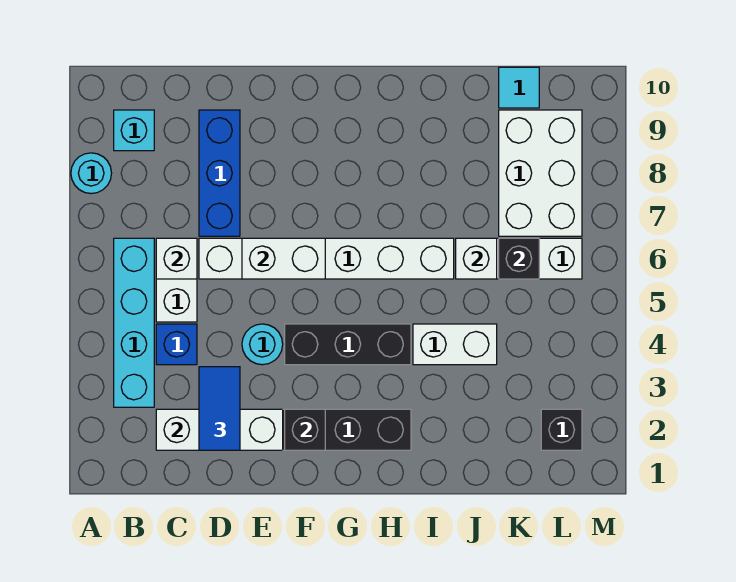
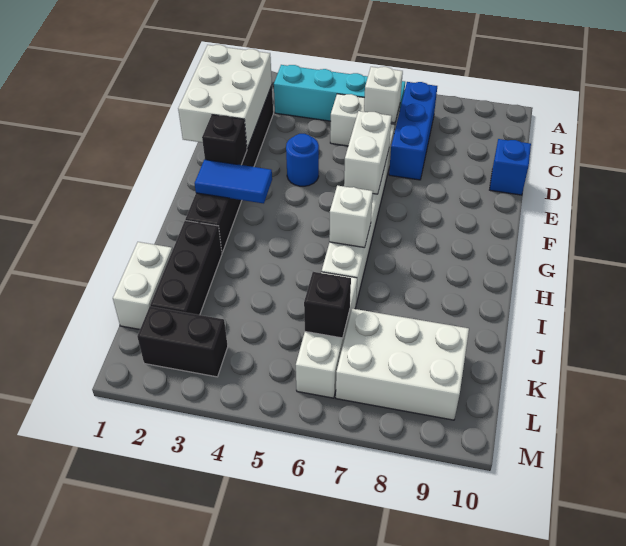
cyan 1x1 round brick [71,153,112,194] -> none
cyan 1x1 brick [114,110,154,151] -> none
white 1x3 brick [156,409,283,450] -> white 2x3 brick [178,45,272,149]
blue 1x1 brick [156,324,197,365] -> blue 1x1 brick moved to [490,139,531,195]
blue 1x2 tile [199,367,240,450] -> blue 1x2 tile moved to [195,160,272,203]
blue 1x3 brick [199,110,240,236] -> blue 1x3 brick turned to [389,82,437,180]
cyan 1x1 round brick [242,324,283,365] -> blue 1x1 round brick [286,134,319,186]
black 1x3 brick [285,324,411,365] -> black 1x3 brick moved to [150,221,222,315]
white 1x2 brick [413,324,497,365] -> white 1x2 brick moved to [113,242,172,329]
white 1x1 brick [456,238,497,279] -> white 1x1 brick moved to [329,185,373,248]
cyan 1x1 tile [499,67,539,108] -> none
black 1x1 brick [541,409,582,450] -> black 1x2 brick [137,306,228,377]

